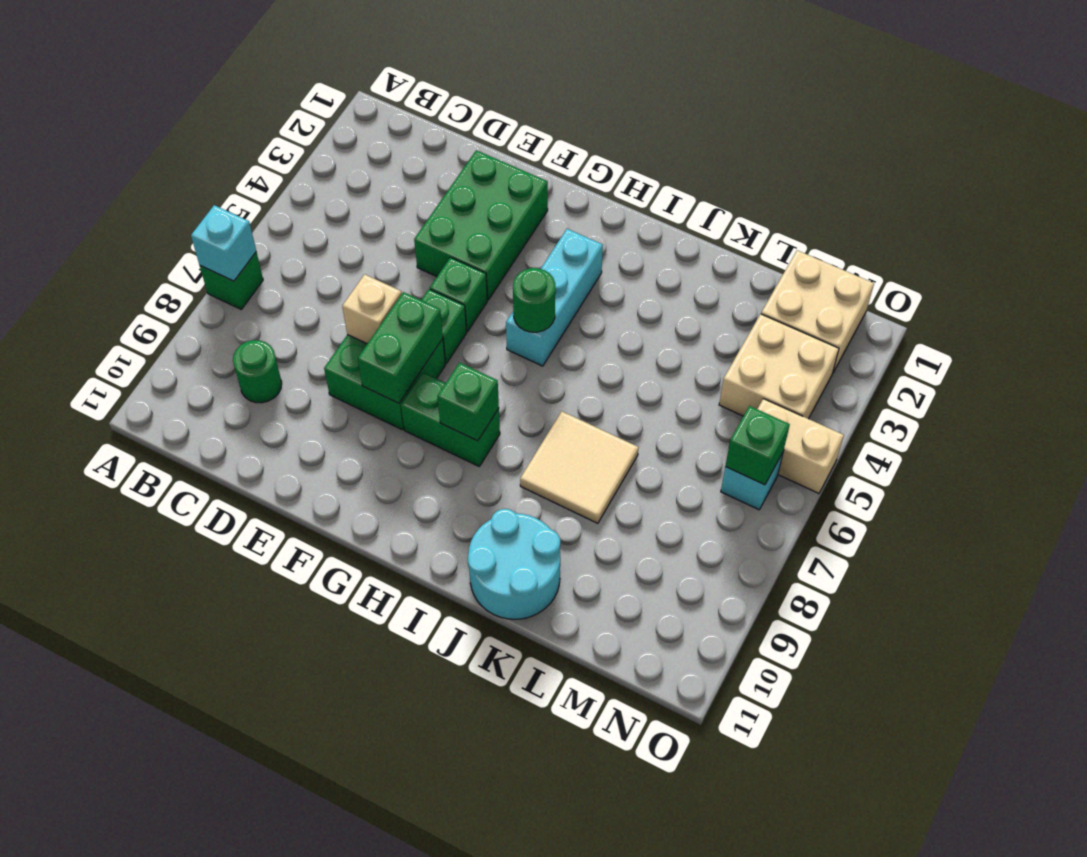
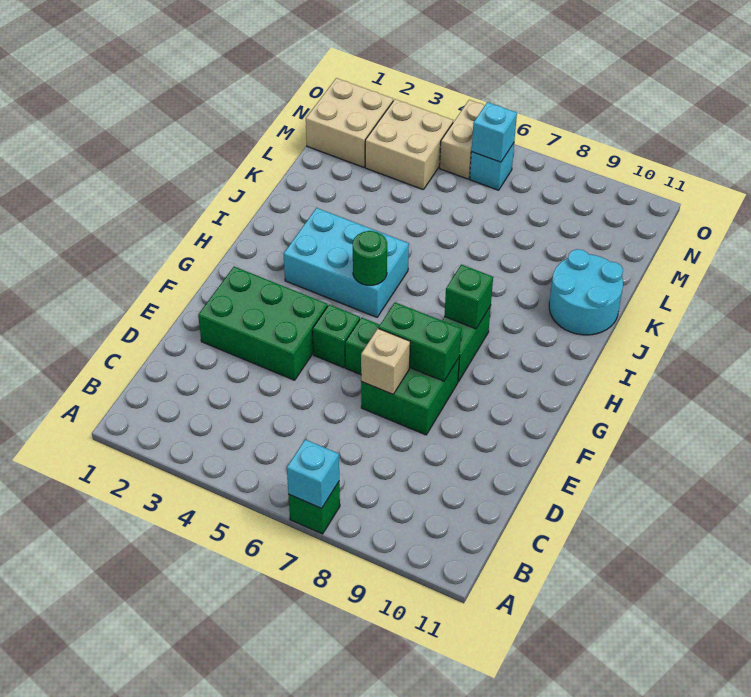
green 1x1 round brick [233,340,282,403] -> none
cyan 1x3 brick [506,229,603,366] -> cyan 2x3 brick [284,208,409,317]
tan 2x2 tile [520,411,639,523] -> none
green 1x1 brick [725,406,790,485] -> cyan 1x1 brick [472,102,517,162]

